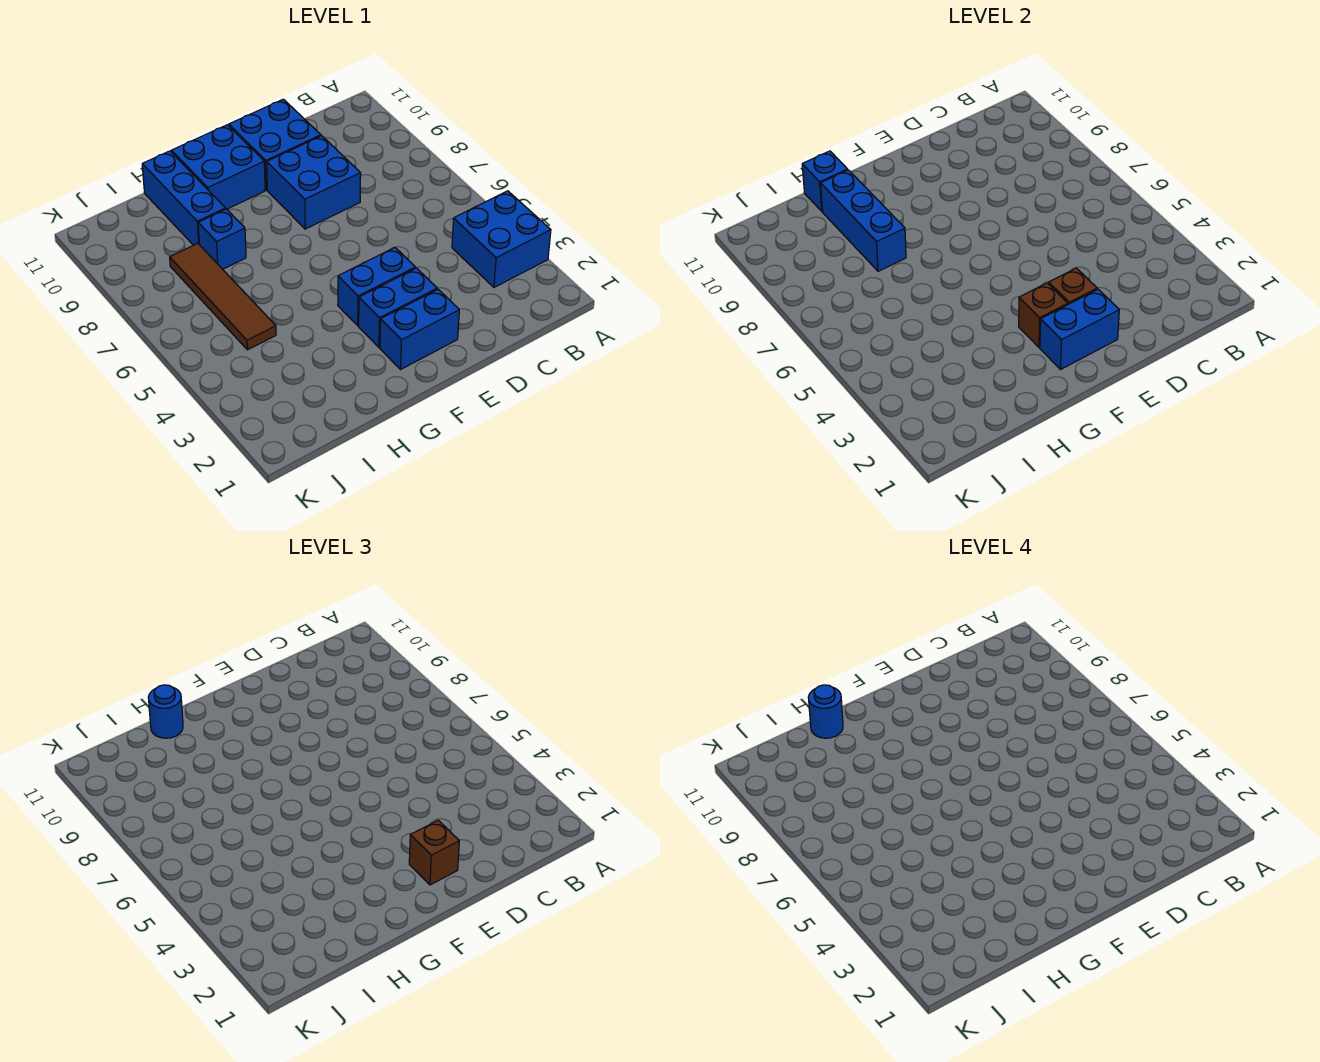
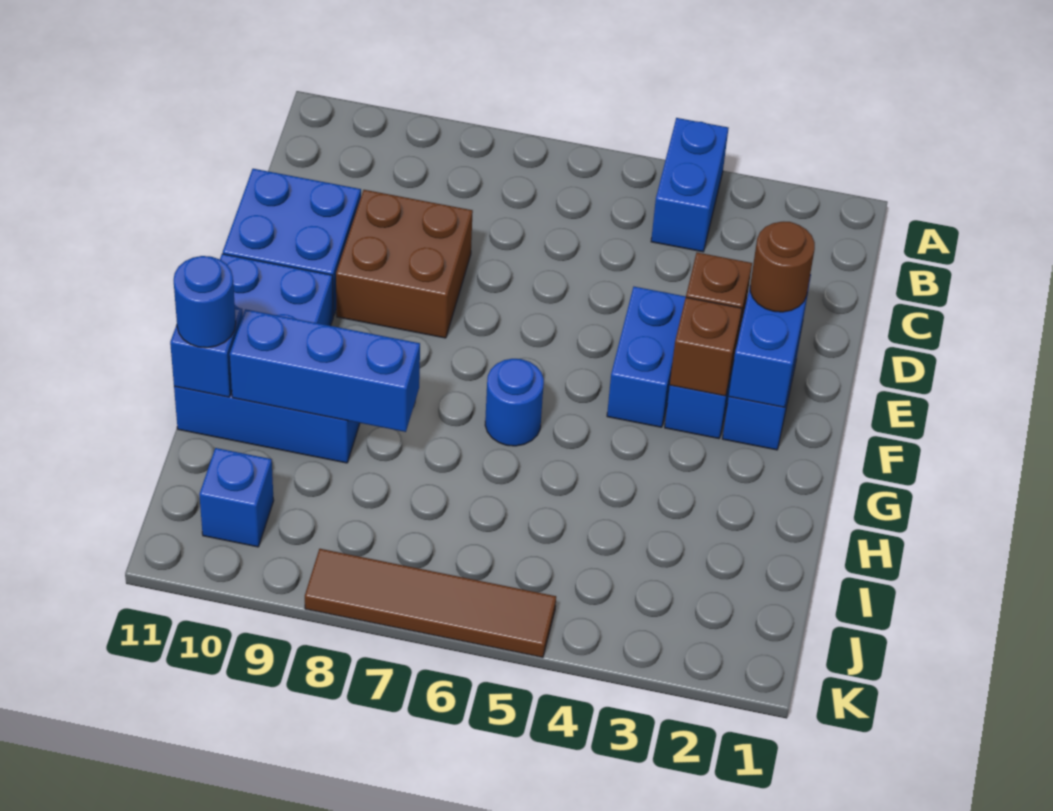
blue 2x2 brick [452,191,551,287] -> blue 1x2 brick [651,118,728,252]
blue 2x2 brick [267,136,361,229] -> brown 2x2 brick [336,190,473,338]
brown 1x1 brick [409,820,459,885] -> brown 1x1 round brick [750,222,815,312]
blue 1x1 brick [198,209,246,269] -> blue 1x1 brick moved to [199,448,274,547]
blue 1x1 round brick [808,685,843,738] -> blue 1x1 round brick moved to [485,359,544,446]
brown 1x4 tile [170,243,276,350] -> brown 1x4 tile moved to [305,549,556,657]

